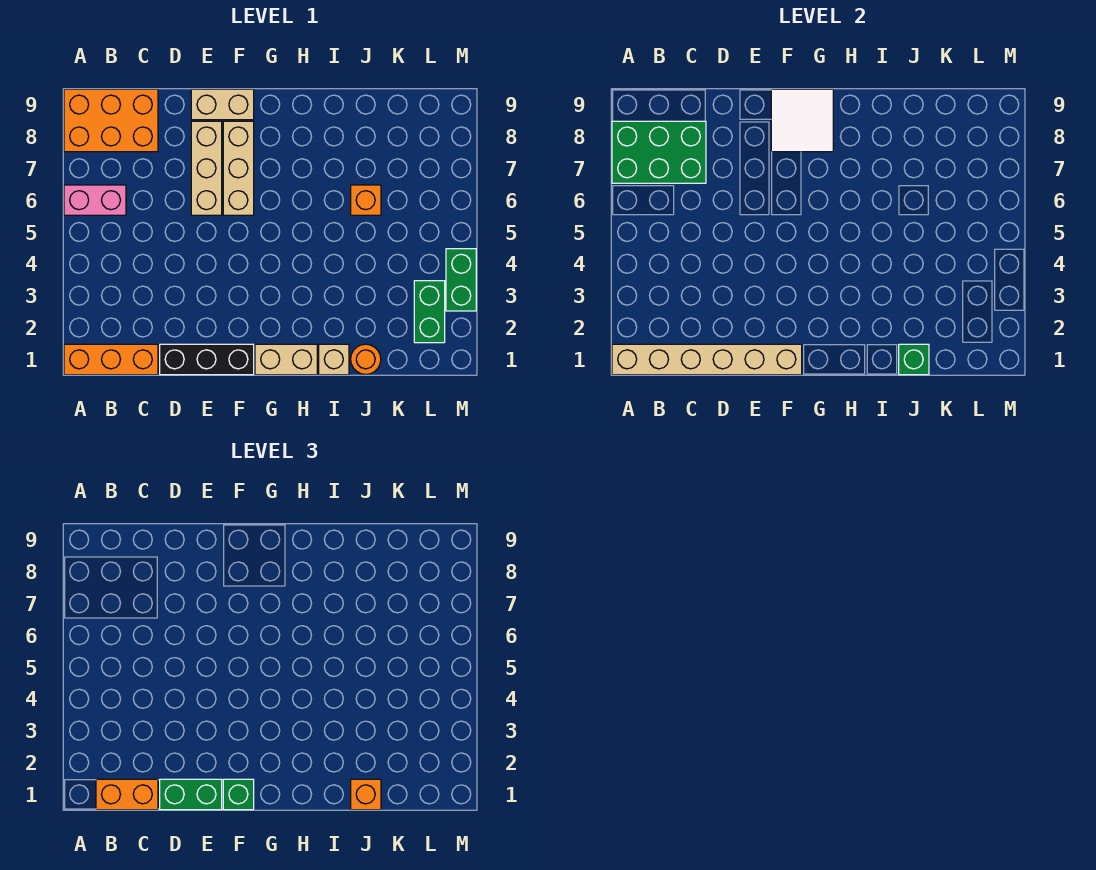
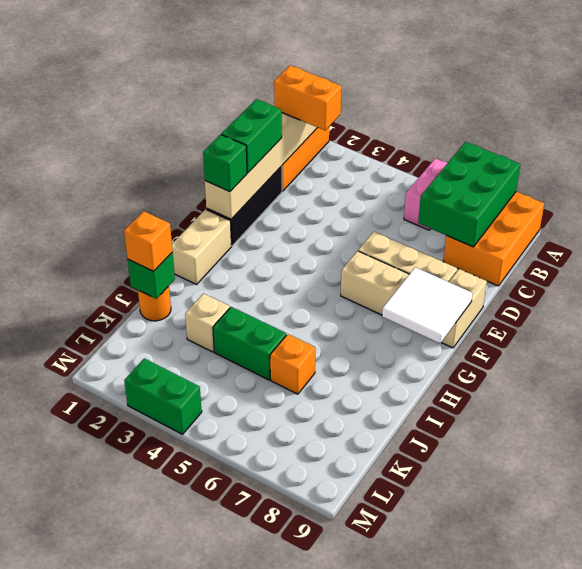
orange 1x2 brick [96,779,158,810] -> orange 1x2 brick turned to [274,65,342,130]
tan 1x1 brick [319,344,349,375] -> tan 1x1 brick moved to [185,293,230,352]
green 1x2 brick [414,281,445,343] -> green 1x2 brick moved to [213,307,286,380]

